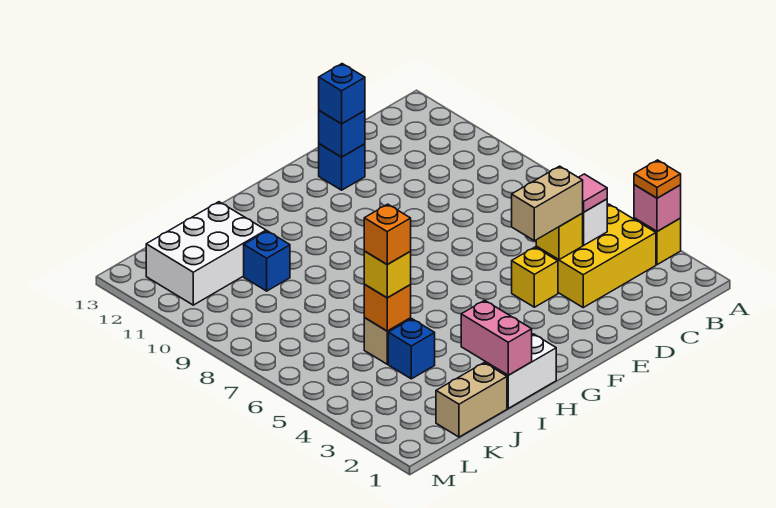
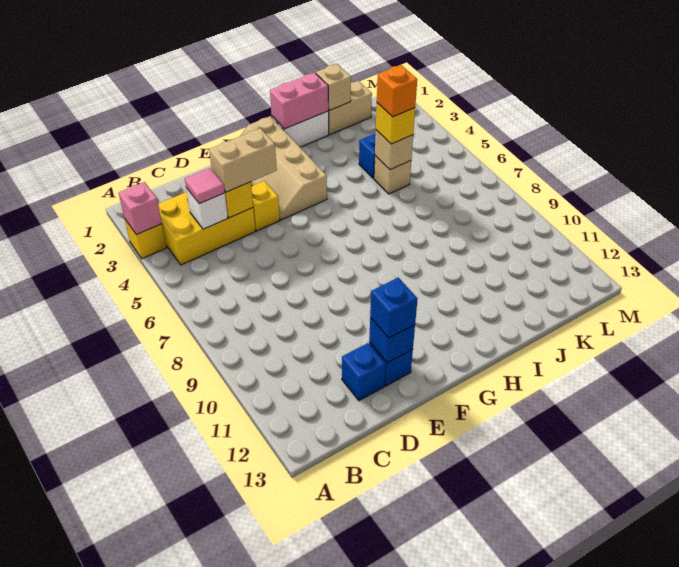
orange 1x1 plate [634,160,681,198] -> none
none -> tan 2x4 slope [241,116,327,220]
pink 1x2 brick [461,300,532,375] -> pink 1x2 brick turned to [270,73,328,129]
none -> tan 1x1 brick [316,64,351,110]
orange 1x1 brick [364,285,411,331] -> tan 1x1 brick [375,130,413,170]
blue 1x1 brick [244,231,290,291] -> blue 1x1 brick moved to [342,343,386,401]
white 2x3 brick [146,202,266,305] -> none

